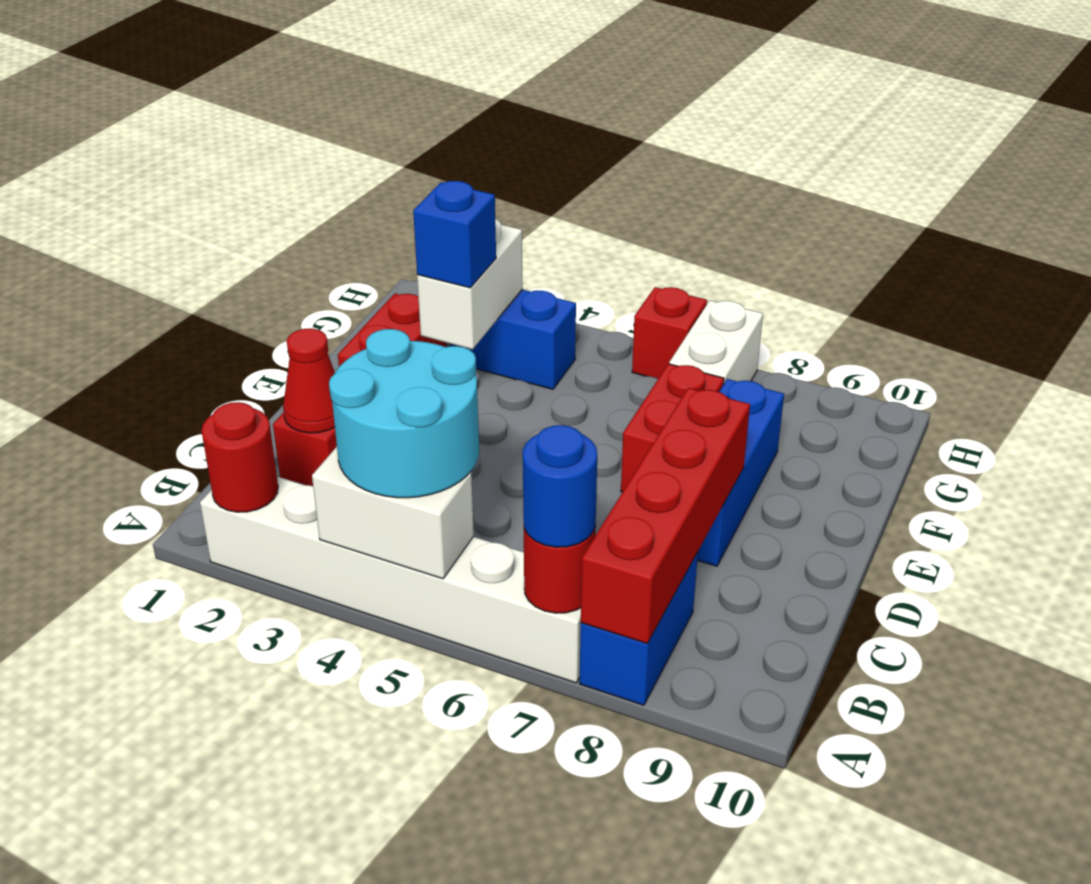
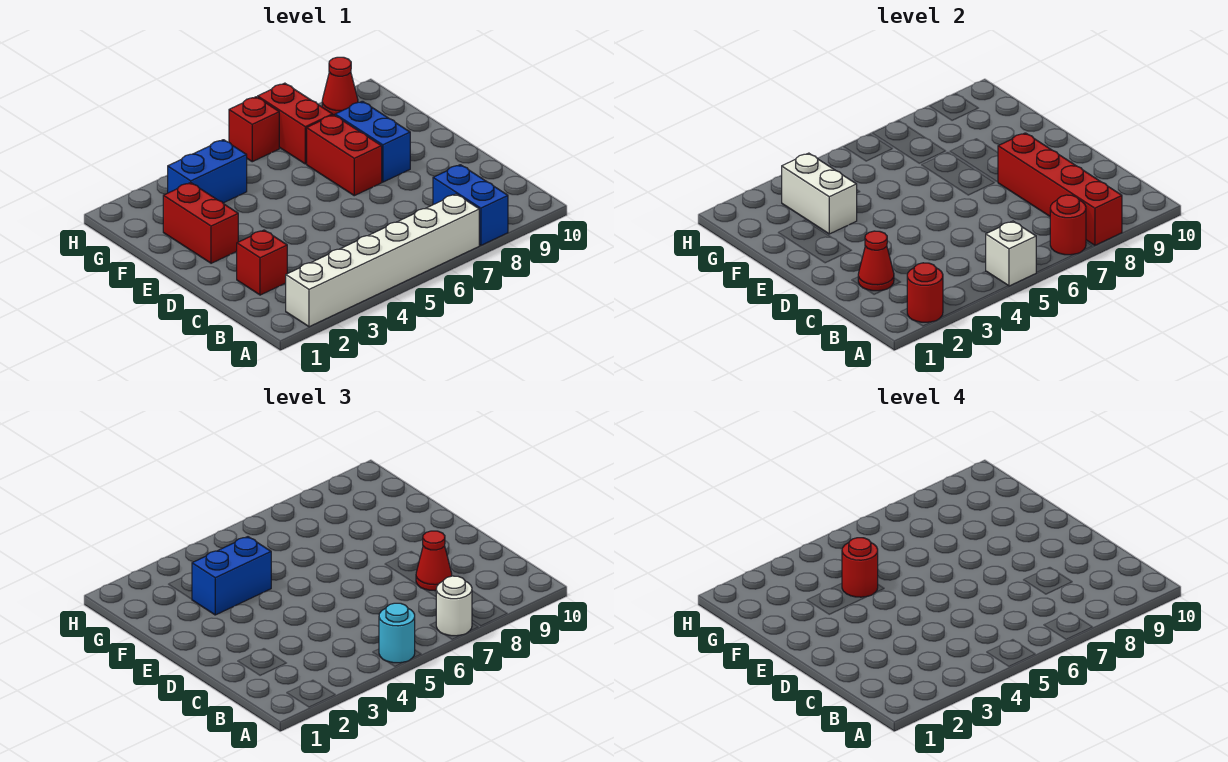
white 1x2 brick [312,447,474,579] -> white 1x1 brick [986,221,1037,286]
cyan 2x2 round brick [329,329,479,498] -> cyan 1x1 round brick [379,603,415,663]
blue 1x1 round brick [523,425,597,547] -> white 1x1 round brick [436,576,472,636]
none -> red 1x1 cone [416,531,452,591]
blue 1x3 brick [697,379,784,566] -> blue 1x2 brick [335,101,410,182]
blue 1x1 brick [413,181,496,288] -> blue 1x2 brick [192,537,271,615]
none -> red 1x1 round brick [842,538,878,597]
white 1x2 brick [669,300,763,383] -> red 1x2 brick [258,83,333,164]
none -> red 1x1 cone [322,57,358,115]

